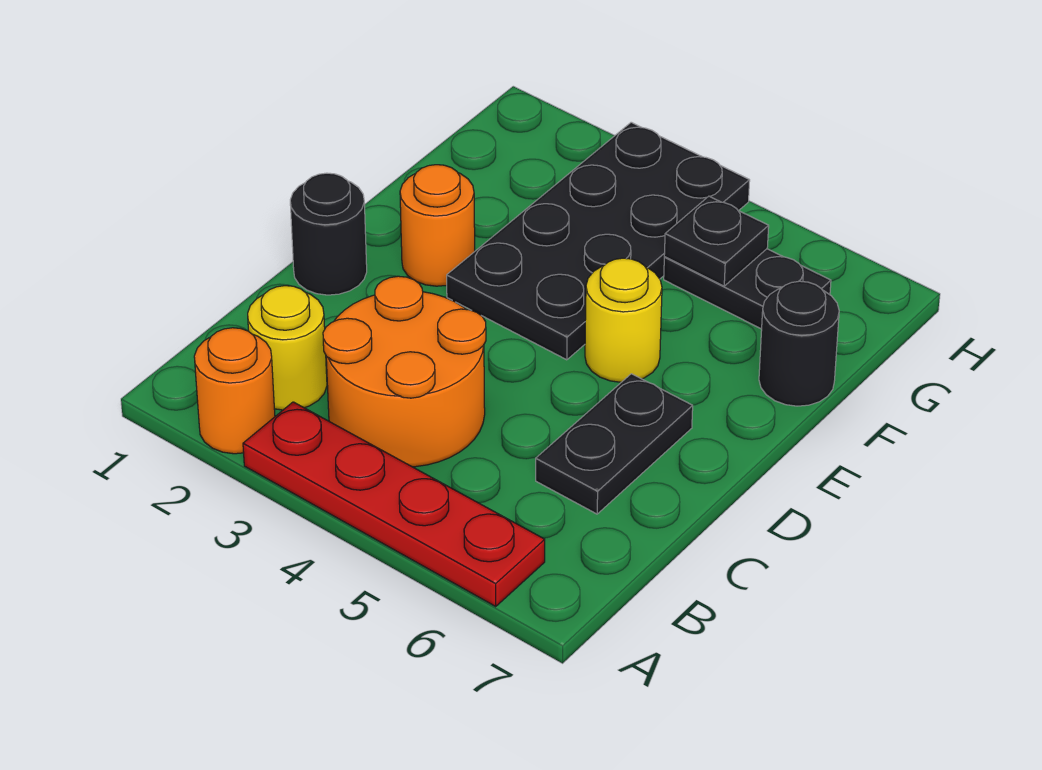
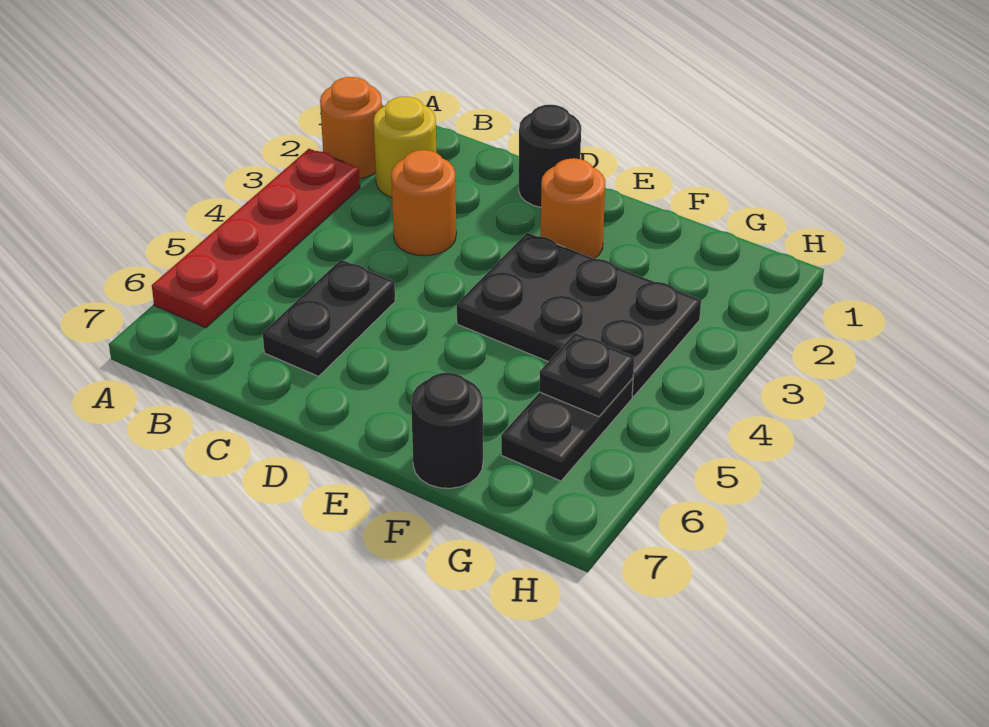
orange 2x2 round brick [323,276,486,467] -> orange 1x1 round brick [391,150,456,256]
black 1x2 plate [536,374,693,514] -> black 1x2 plate turned to [263,260,395,376]
black 2x4 plate [447,122,750,360] -> black 2x3 plate [457,233,701,396]
yellow 1x1 round brick [585,258,662,382] -> none

